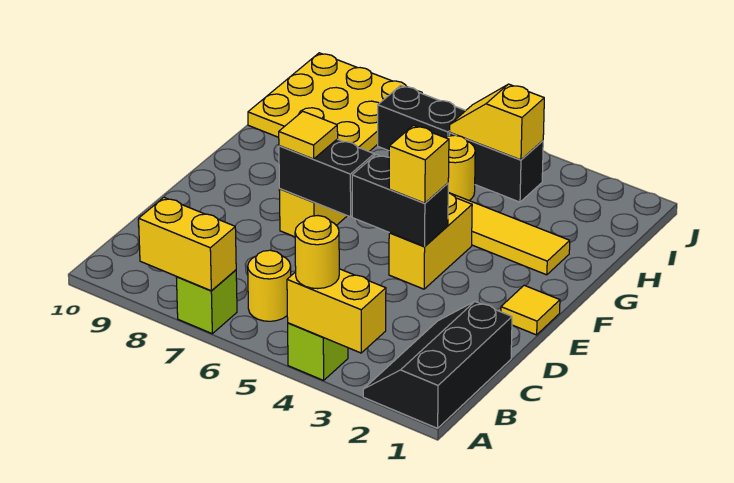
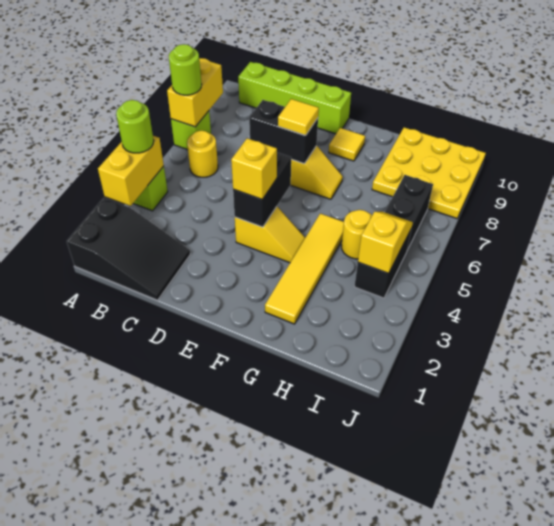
black 2x3 slope [363,302,512,428] -> black 2x3 slope turned to [67,198,190,300]
yellow 1x1 round brick [295,216,339,289] -> lime 1x1 round brick [116,100,154,153]
none -> lime 1x1 round brick [169,44,202,95]
none -> lime 1x4 brick [238,62,351,134]
yellow 1x1 tile [501,285,560,335] -> yellow 1x1 tile moved to [329,128,365,161]
yellow 1x2 brick [389,193,472,289] -> yellow 1x2 slope [235,206,305,263]
black 1x2 brick [279,139,374,217] -> black 1x2 brick turned to [249,100,318,164]

